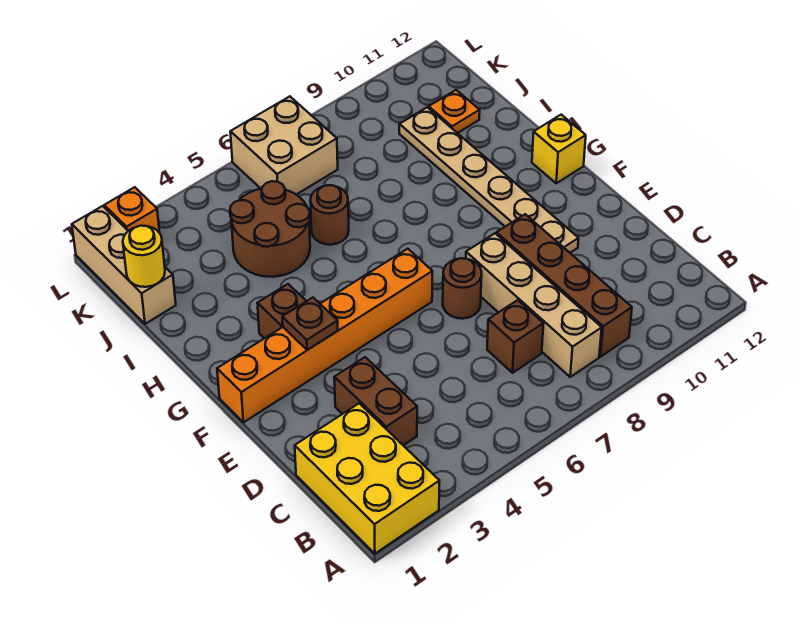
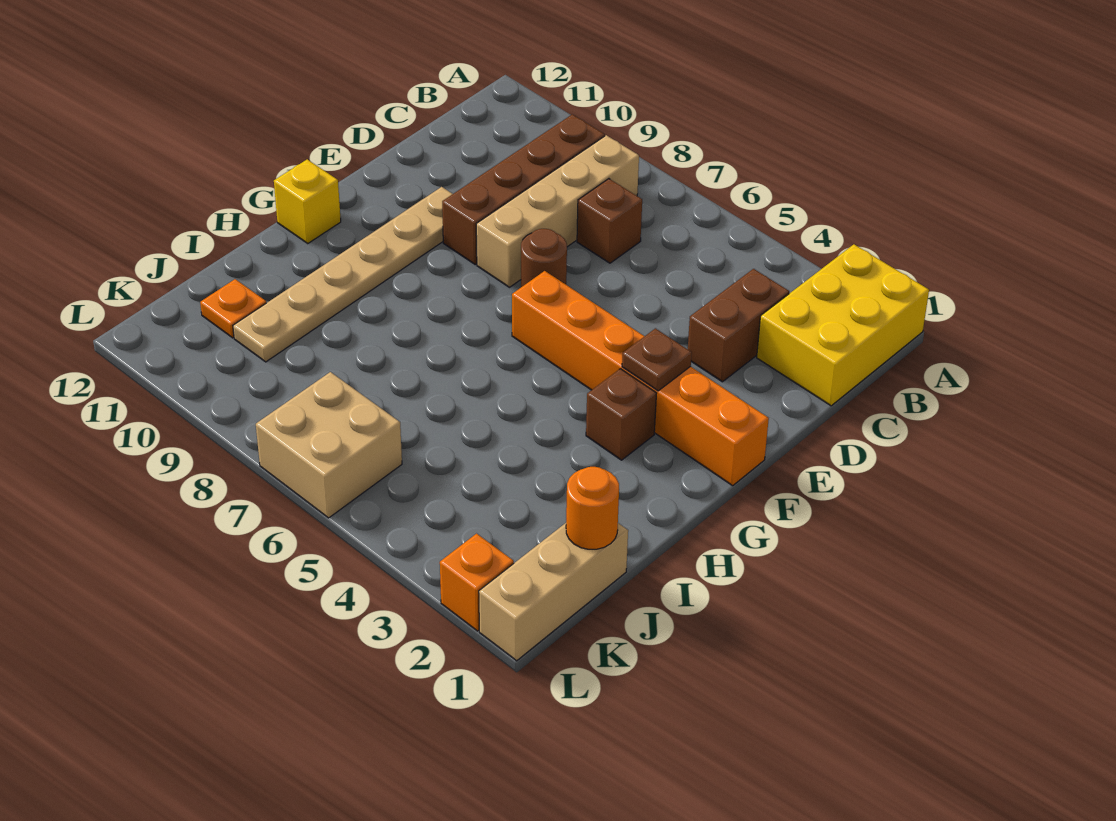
brown 2x2 round brick [230,181,310,277] -> none
brown 1x1 round brick [310,185,349,245] -> none
yellow 1x1 round brick [123,226,165,287] -> orange 1x1 round brick [566,467,619,549]

